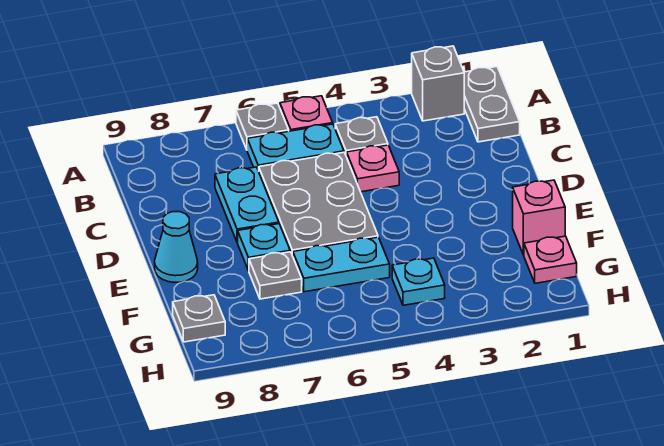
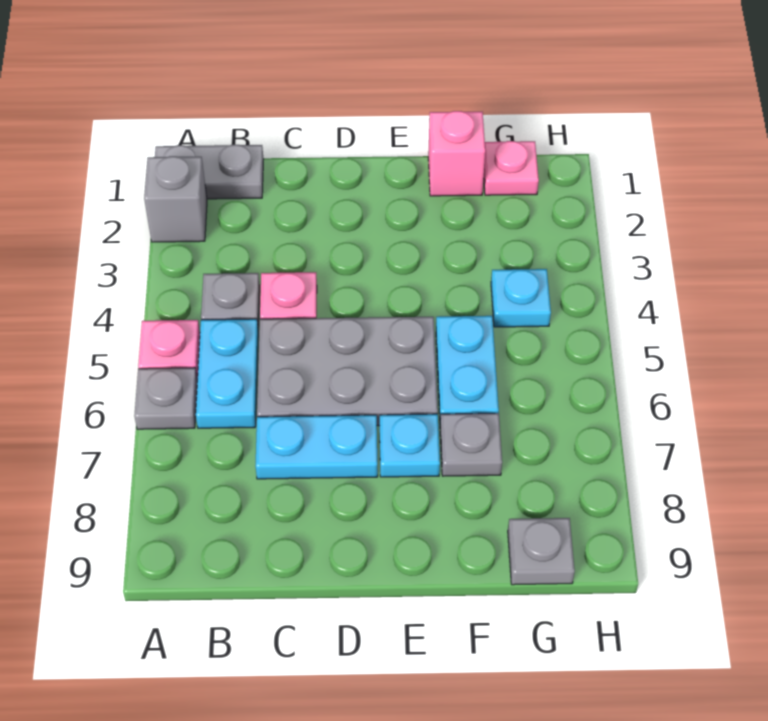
cyan 1x1 cone [155,212,198,282] -> none

